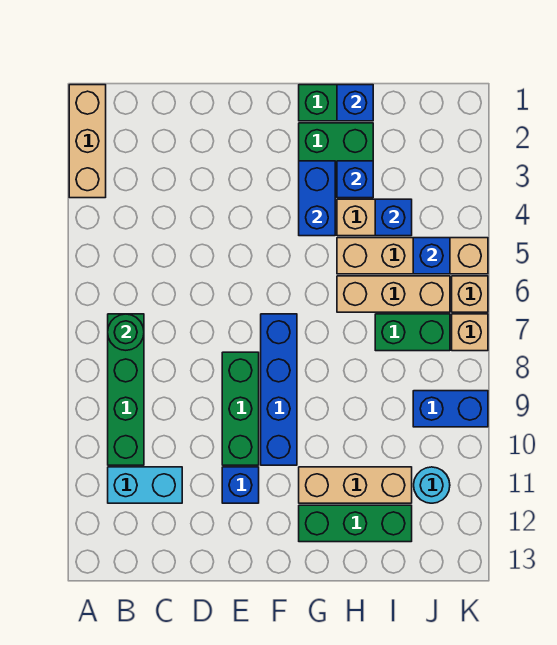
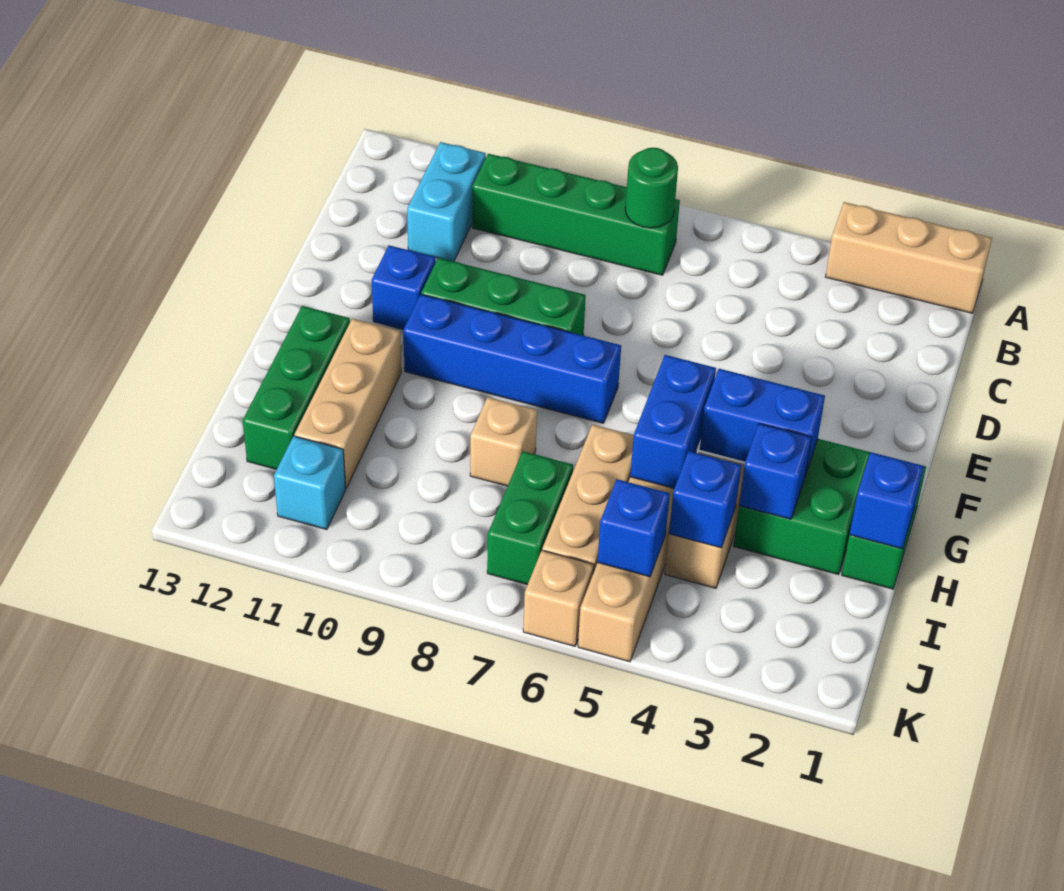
blue 1x2 brick [413,391,488,427] -> blue 1x2 brick moved to [630,355,716,489]
cyan 1x1 round brick [414,467,450,503] -> cyan 1x1 brick [274,436,346,530]
tan 1x1 brick [452,314,488,351] -> tan 1x1 brick moved to [470,397,537,486]

